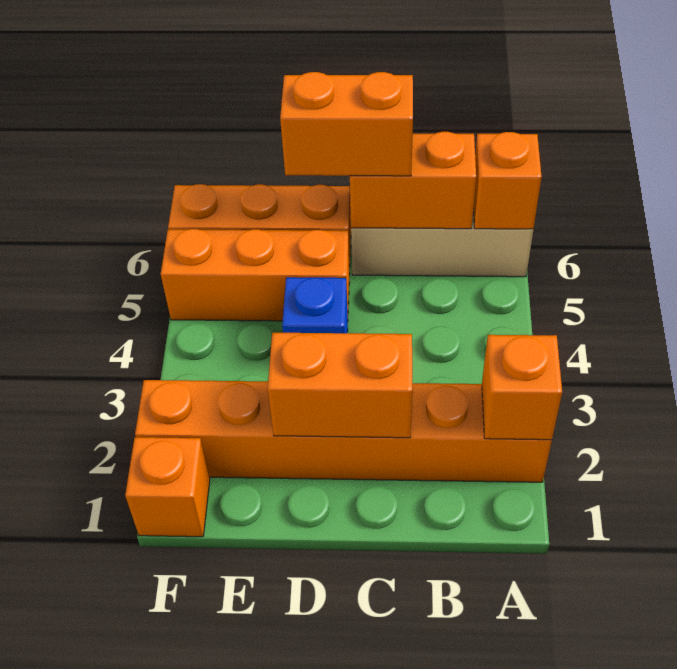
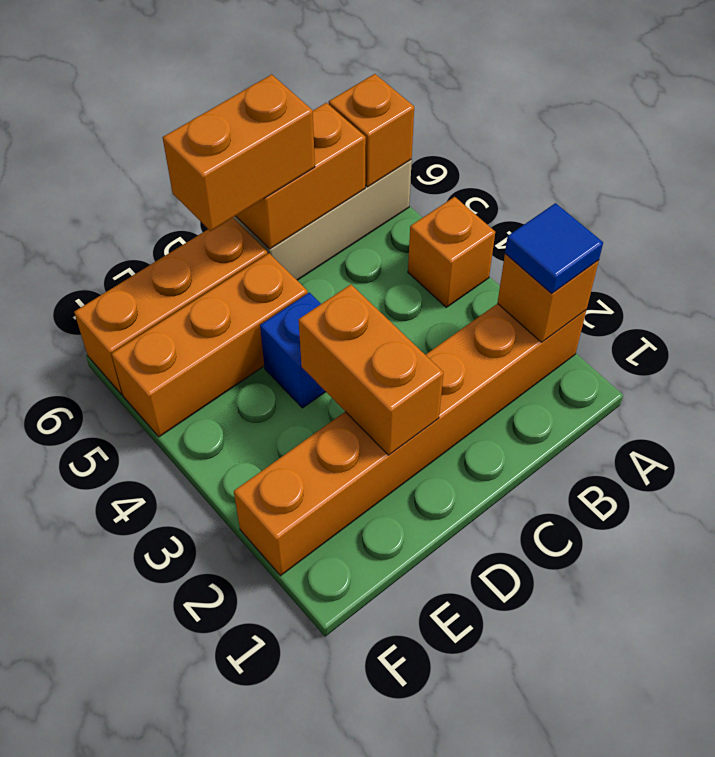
none -> blue 1x1 tile [505,203,603,294]
orange 1x2 brick [268,333,412,438] -> orange 1x2 brick turned to [299,285,444,455]
orange 1x1 brick [125,437,210,537] -> orange 1x1 brick moved to [408,197,495,307]

